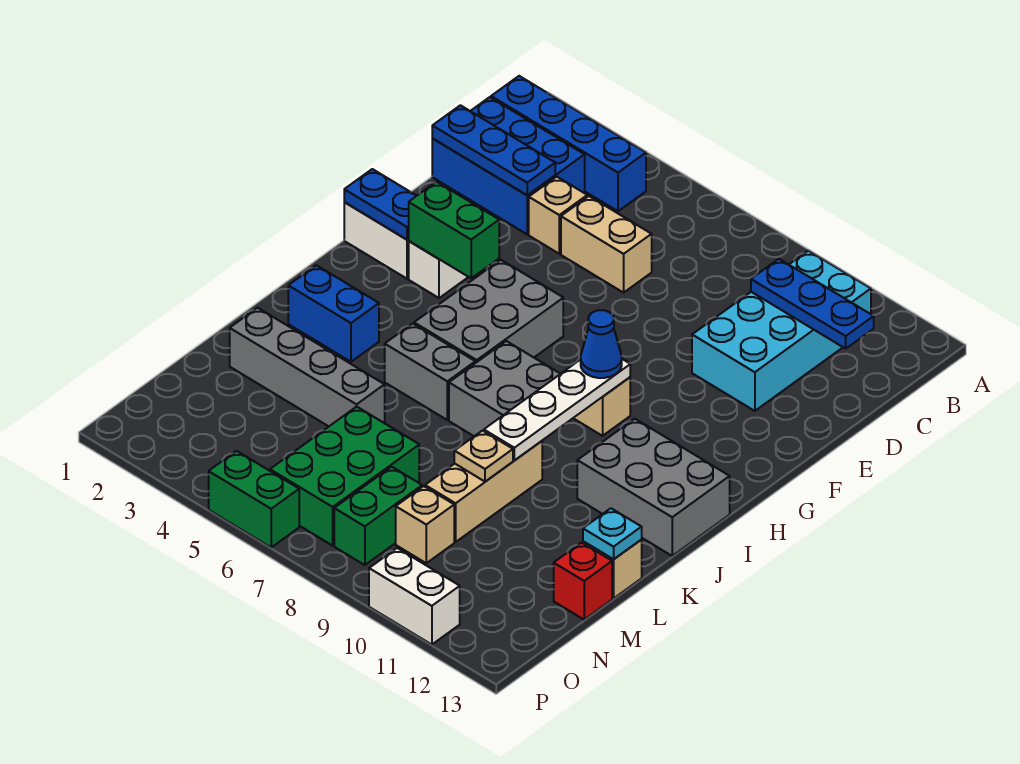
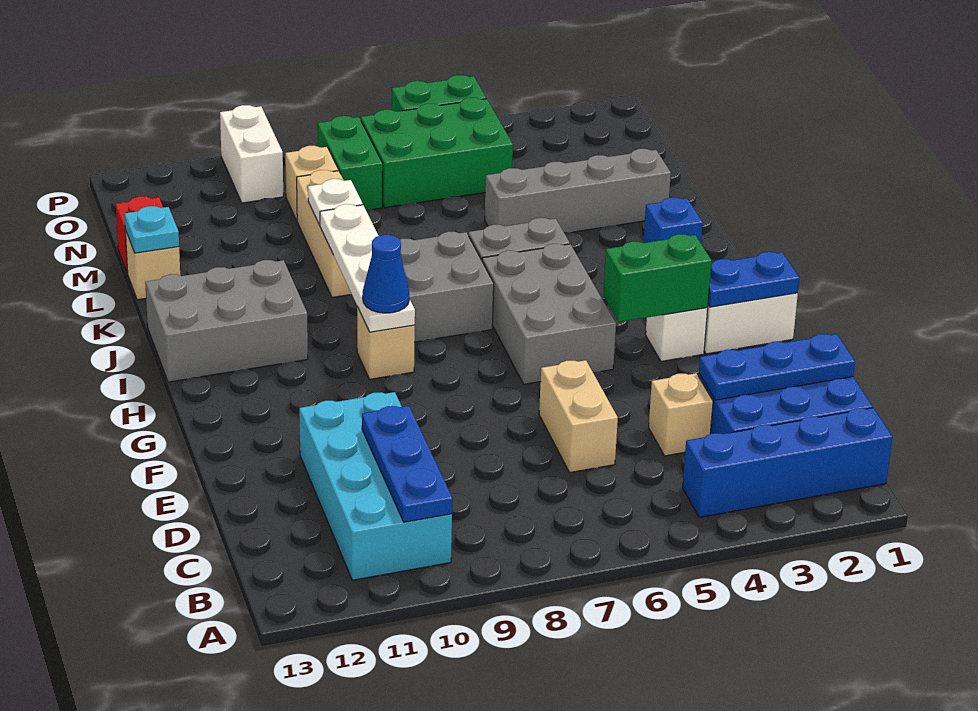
blue 1x3 plate [751,259,874,349] -> blue 1x3 plate turned to [362,406,453,522]
tan 1x2 brick [561,196,652,293] -> tan 1x2 brick turned to [539,360,618,472]
blue 1x2 brick [288,265,379,362] -> blue 1x1 brick [643,198,703,243]
tan 1x1 plate [454,431,513,482] -> white 1x1 plate [308,179,363,225]
green 2x3 brick [270,407,419,546] -> green 2x3 brick turned to [361,98,513,208]
white 1x2 brick [369,548,460,645] -> white 1x2 brick turned to [220,105,283,203]

